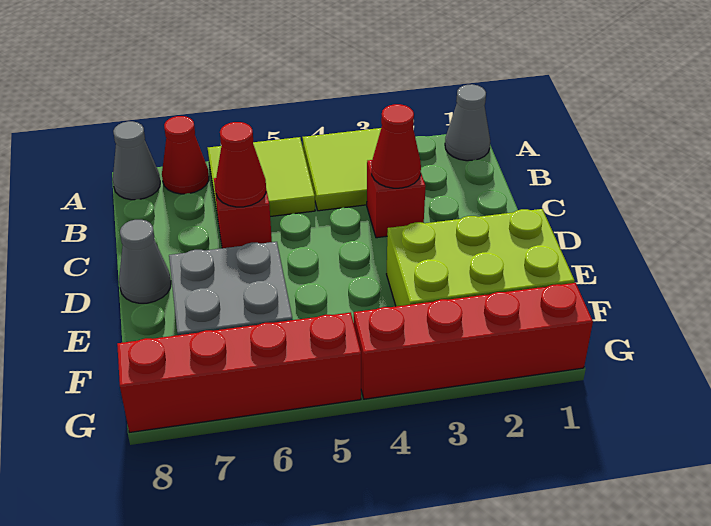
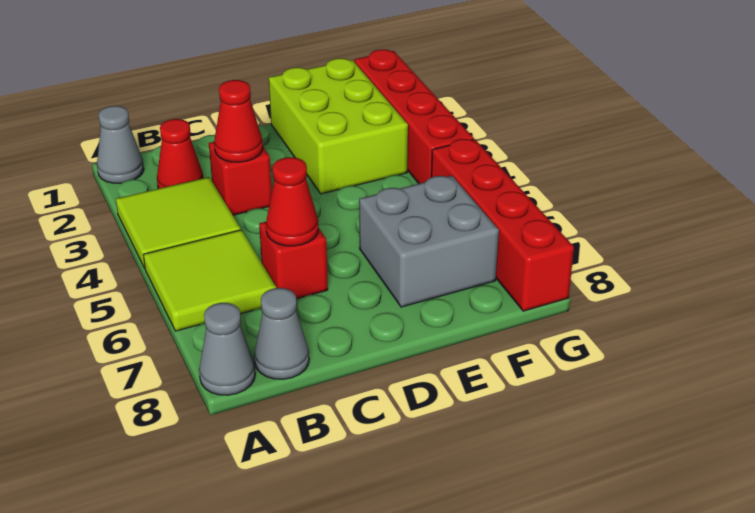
red 1x1 cone [162,116,209,194] -> red 1x1 cone moved to [157,119,203,189]
grey 1x1 cone [119,220,171,303] -> grey 1x1 cone moved to [254,288,309,379]

